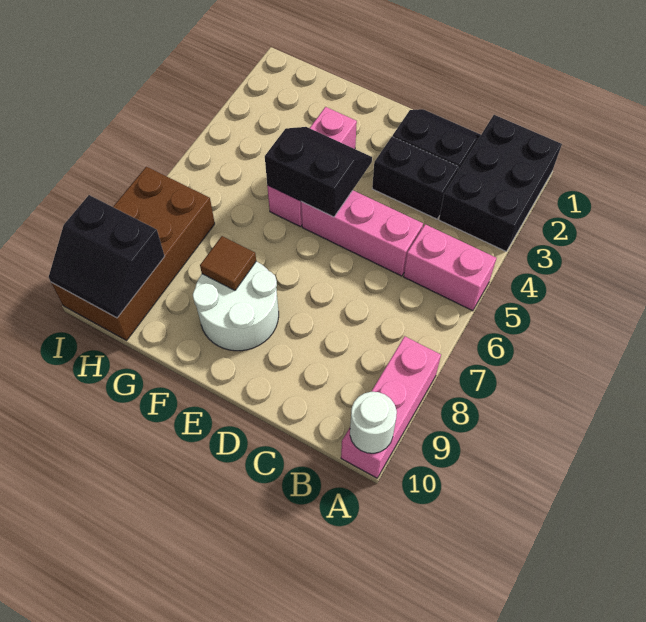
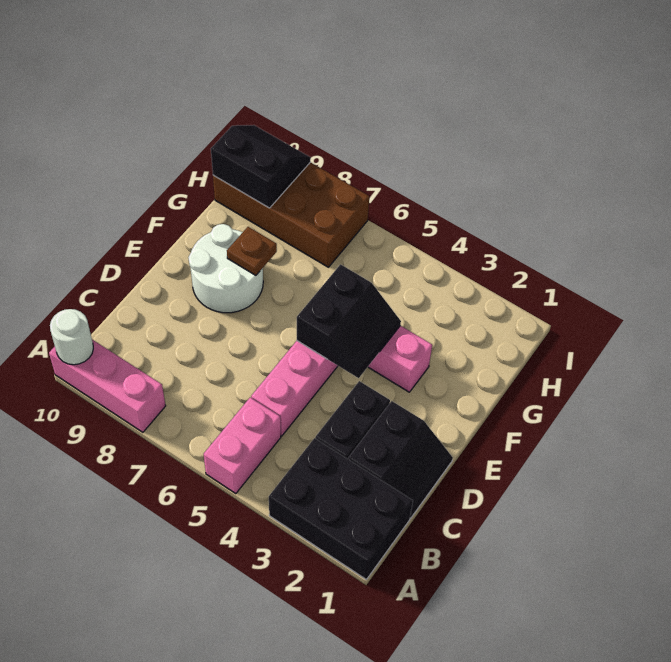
brown 1x1 tile [200,236,256,290] -> brown 1x1 plate [227,227,277,275]
black 2x2 slope [49,195,165,318] -> black 2x2 slope turned to [211,125,311,208]

